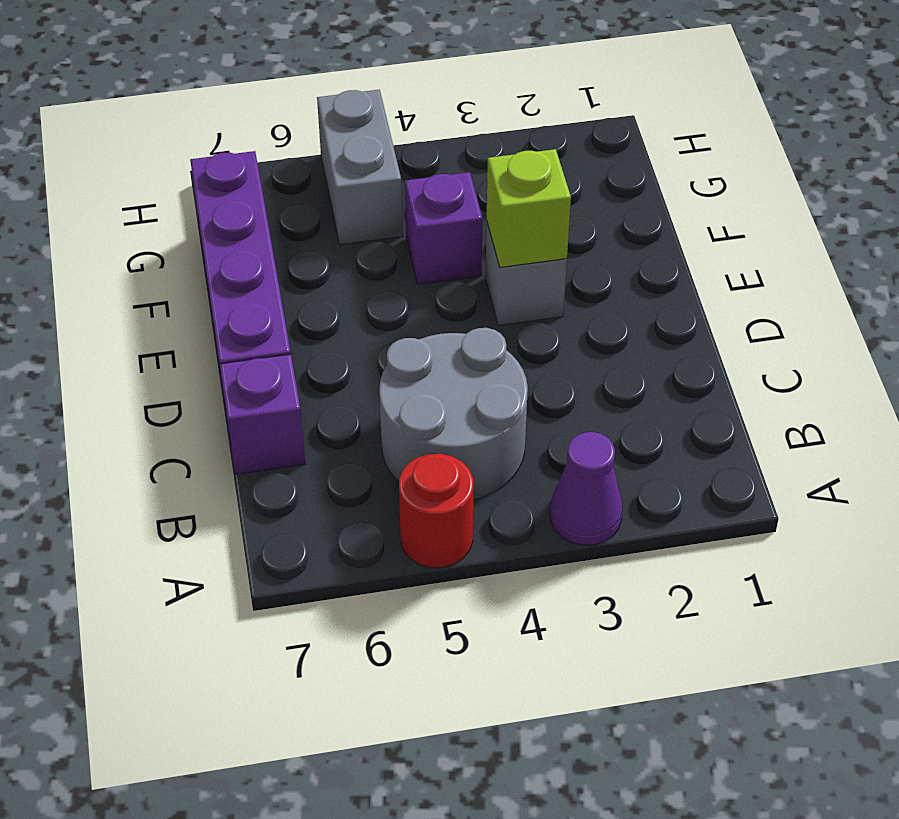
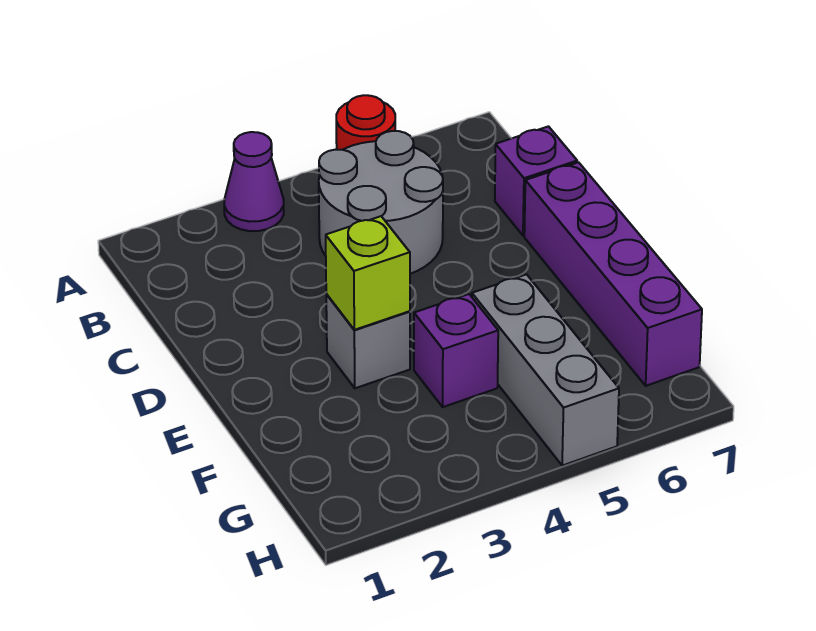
grey 1x2 brick [317,90,403,245] -> grey 1x3 brick [472,274,619,466]

